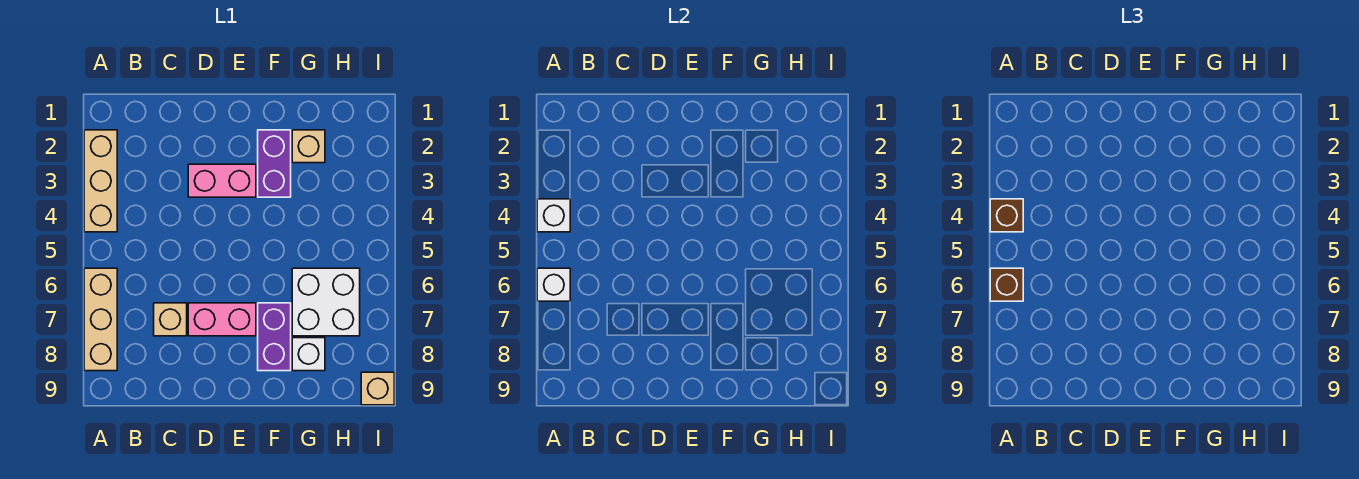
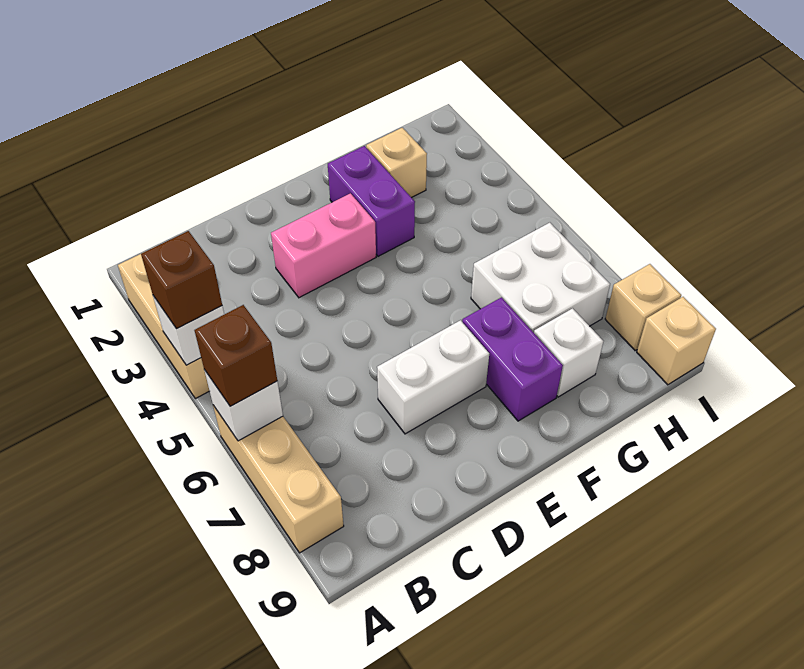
tan 1x1 brick [154,303,187,336] -> tan 1x1 brick moved to [605,264,681,350]
pink 1x2 brick [188,303,256,336] -> white 1x2 brick [377,320,489,434]

